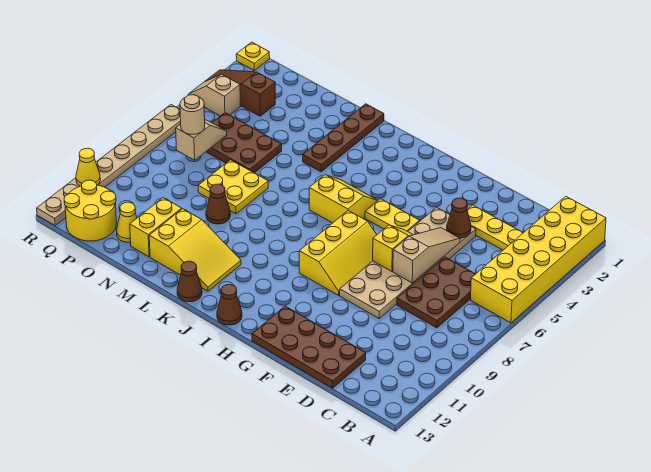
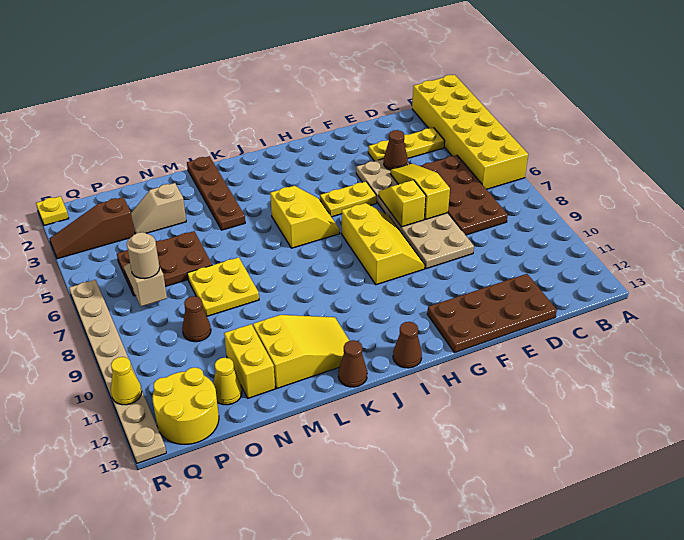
brown 2x3 plate [397,257,475,328] -> brown 2x4 plate [421,155,508,235]
tan 1x3 slope [393,228,460,283] -> yellow 1x3 slope [391,164,450,219]
yellow 2x2 slope [309,175,378,223] -> yellow 2x2 slope turned to [270,186,340,248]
brown 1x1 cone [206,184,230,224] -> brown 1x1 cone moved to [182,296,211,342]
tan 1x2 slope [188,74,240,116] -> tan 1x2 slope moved to [131,183,186,234]

